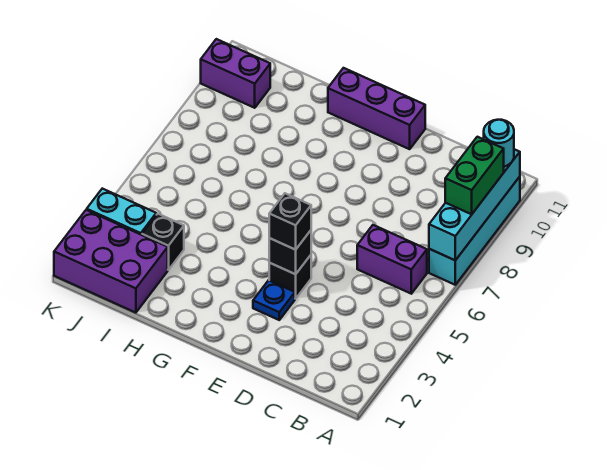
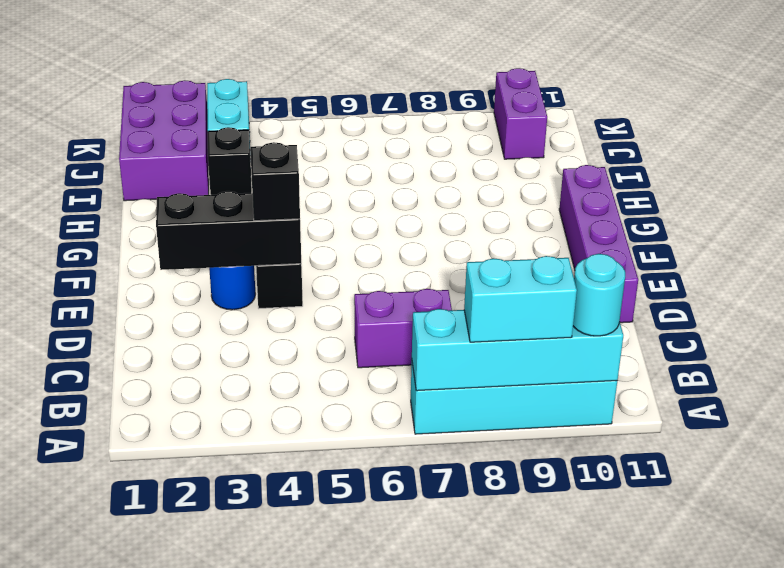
green 1x2 brick [445,137,504,214] -> cyan 1x2 brick [464,256,577,342]
purple 1x2 brick [357,225,427,294] -> purple 1x2 brick turned to [354,289,452,368]
blue 1x1 plate [253,280,295,320] -> blue 1x1 round brick [209,266,255,310]
black 1x1 brick [269,230,311,274] -> black 1x3 brick [156,191,301,270]
purple 1x3 brick [328,68,425,149] -> purple 1x4 brick [559,165,638,323]

